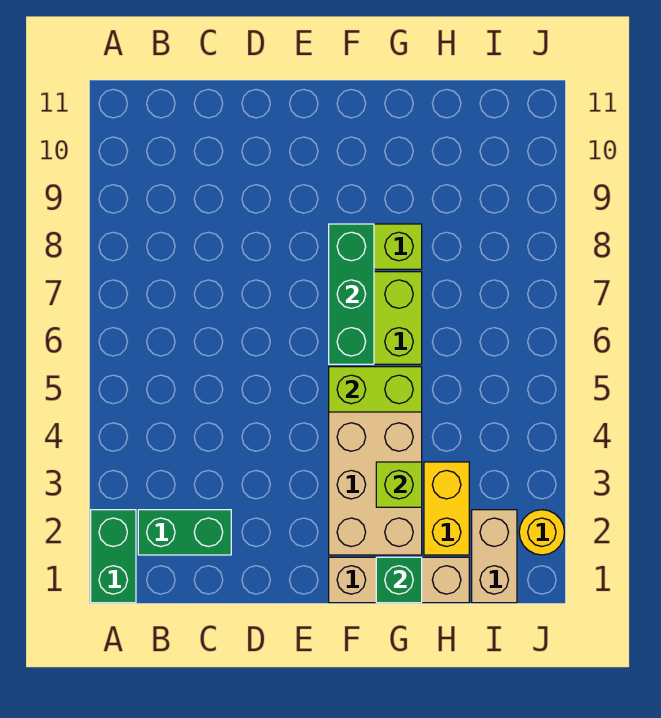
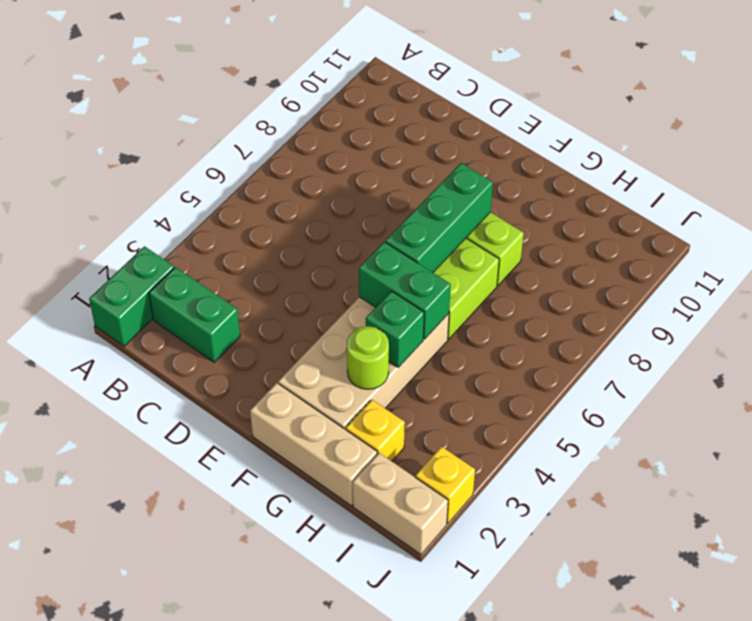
lime 1x2 brick [329,367,422,412] -> green 1x2 brick [359,242,451,339]
green 1x1 brick [376,557,422,603] -> green 1x1 brick moved to [366,291,424,367]
lime 1x1 brick [376,462,422,507] -> lime 1x1 round brick [347,326,389,389]
yellow 1x2 brick [424,462,469,555] -> yellow 1x1 brick [346,400,405,461]
tan 1x2 brick [472,510,517,603] -> tan 1x2 brick turned to [353,453,448,555]
yellow 1x1 round brick [519,510,565,555] -> yellow 1x1 brick [415,446,475,524]

